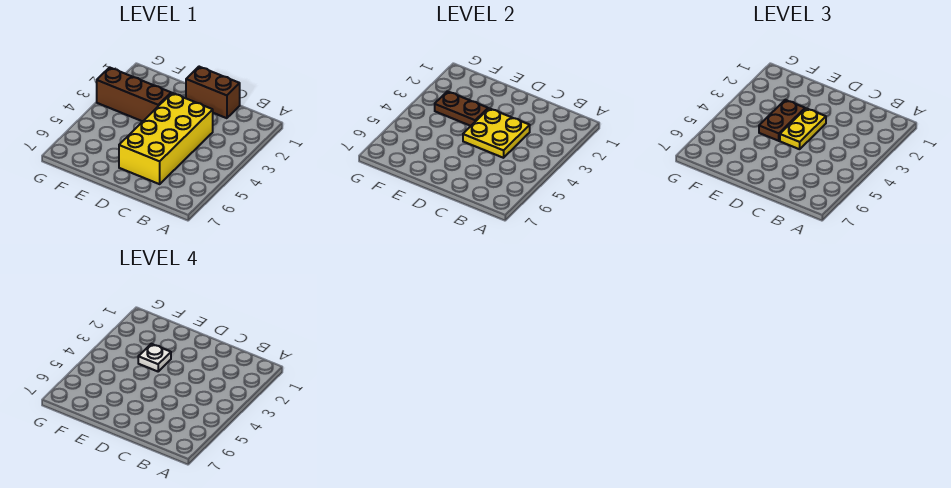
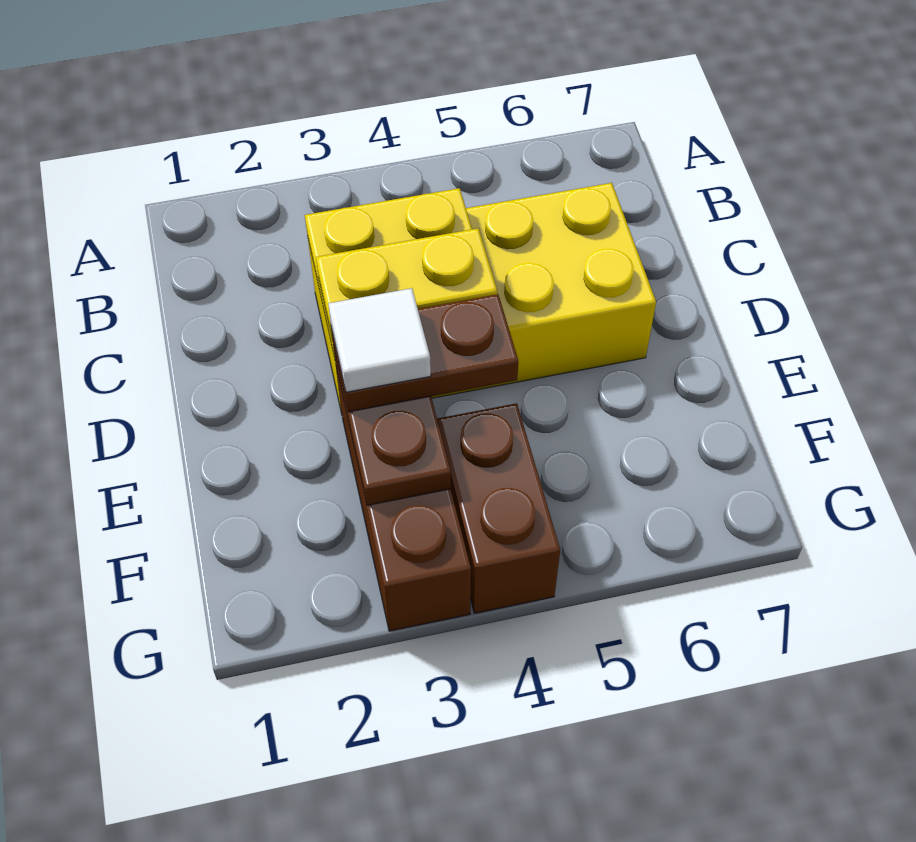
brown 1x2 brick [186,67,240,118] -> brown 1x2 brick moved to [437,403,560,613]
white 1x1 plate [138,344,171,371] -> white 1x1 tile [328,288,431,392]

